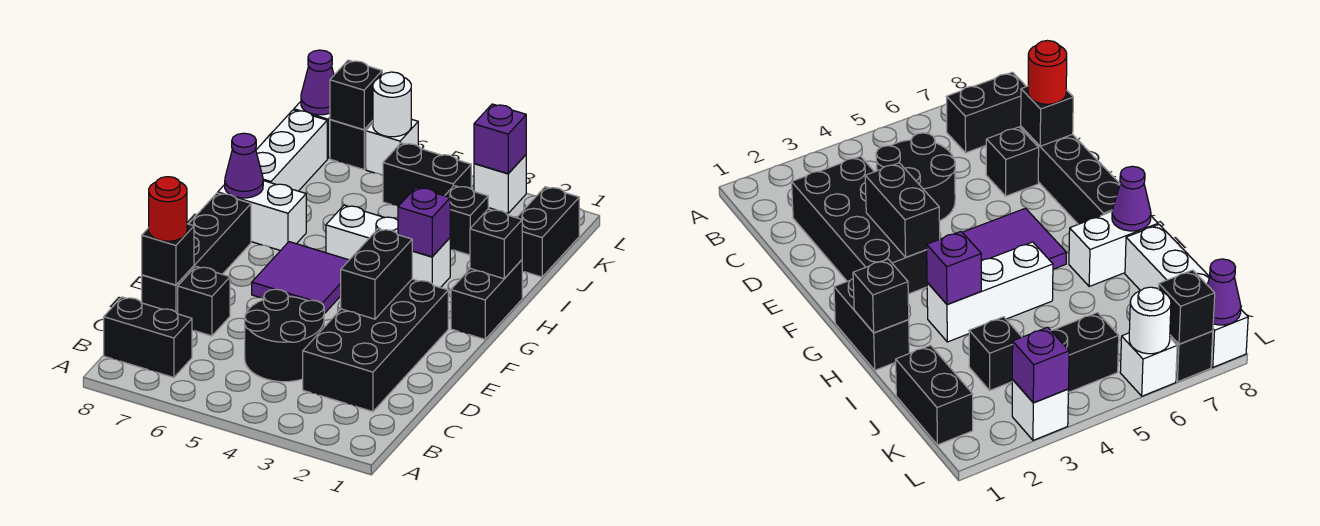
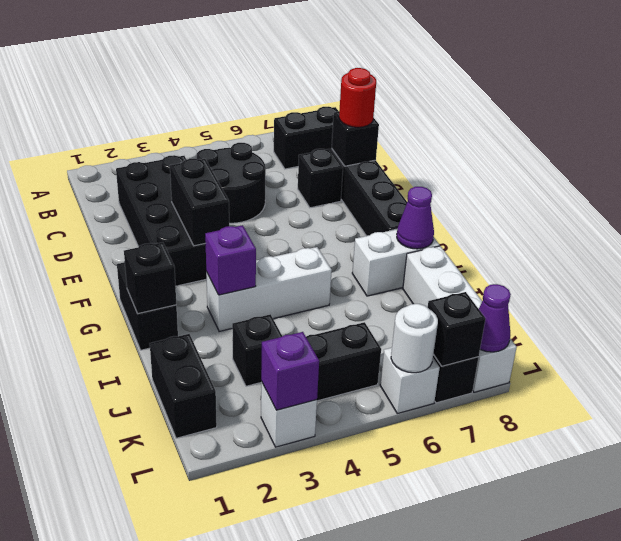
purple 2x2 tile [252,242,349,314] -> none

